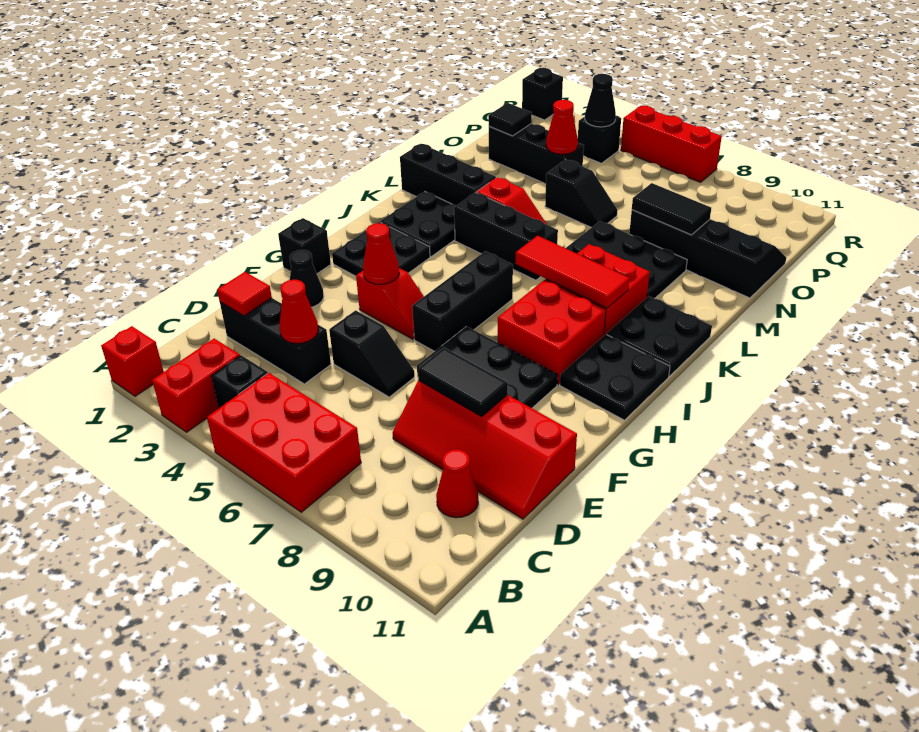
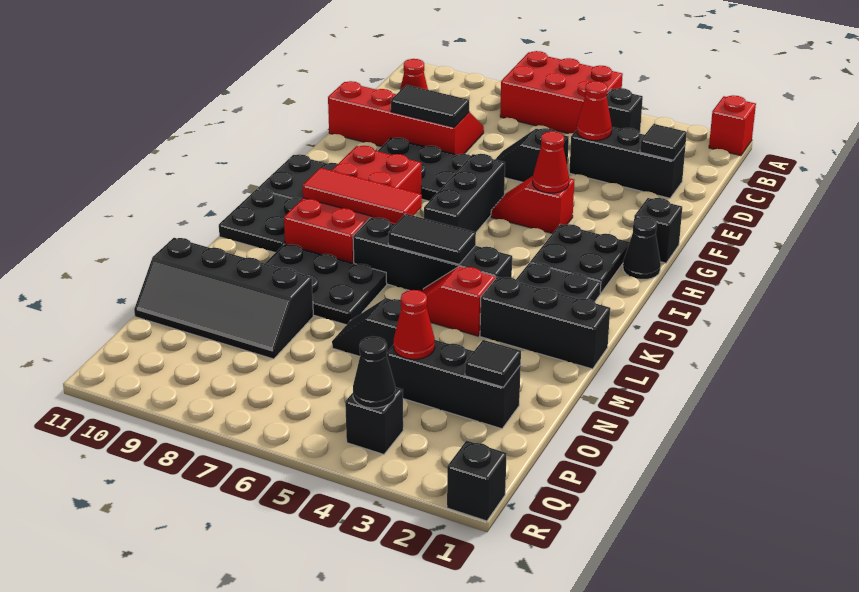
red 1x2 brick [152,339,240,432] -> none
red 1x1 tile [217,272,272,316] -> black 1x1 tile [640,124,687,160]
black 1x1 cone [290,250,324,307] -> black 1x1 cone moved to [623,217,661,280]
black 1x3 brick [454,192,558,280] -> black 1x4 brick [353,218,512,291]
black 1x2 tile [632,183,711,235] -> black 1x2 tile moved to [388,214,476,264]
red 1x3 brick [621,106,722,182] -> none

